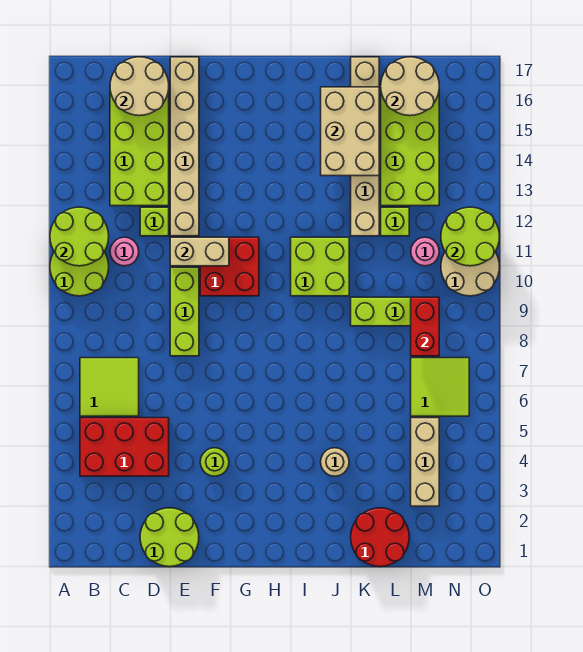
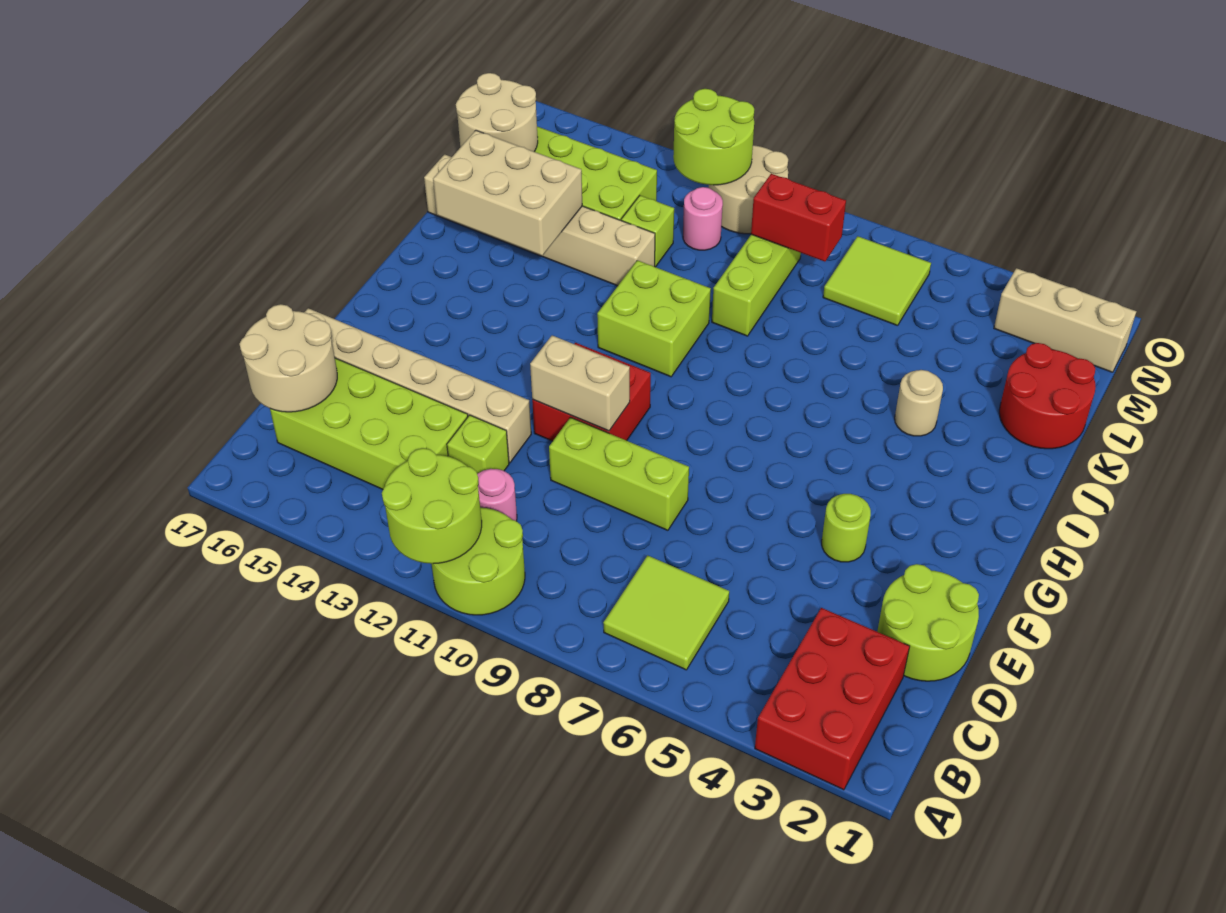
red 2x3 brick [80,418,169,476] -> red 2x3 brick moved to [755,608,910,790]
tan 1x2 brick [170,237,229,266] -> tan 1x2 brick turned to [530,335,630,431]
tan 1x3 brick [411,418,439,506] -> tan 1x3 brick moved to [994,268,1136,372]

